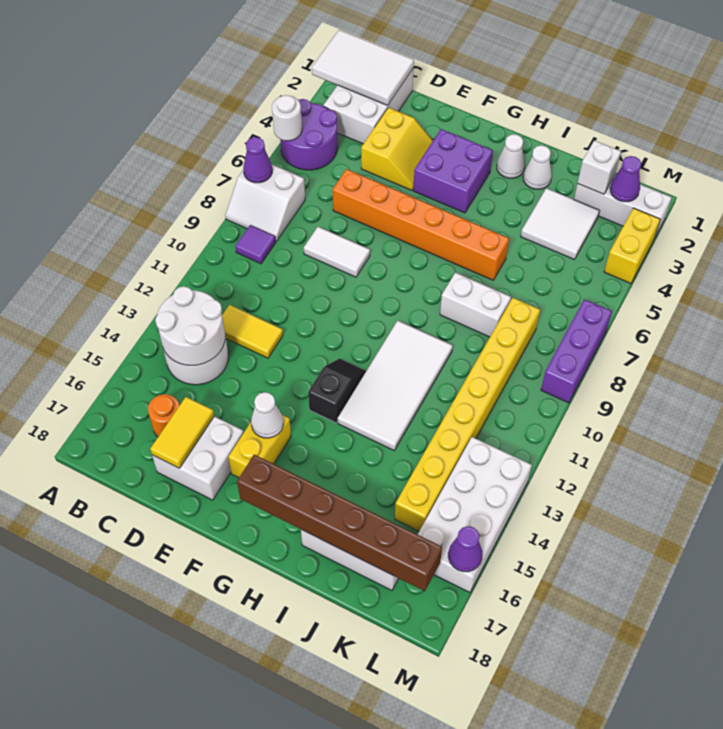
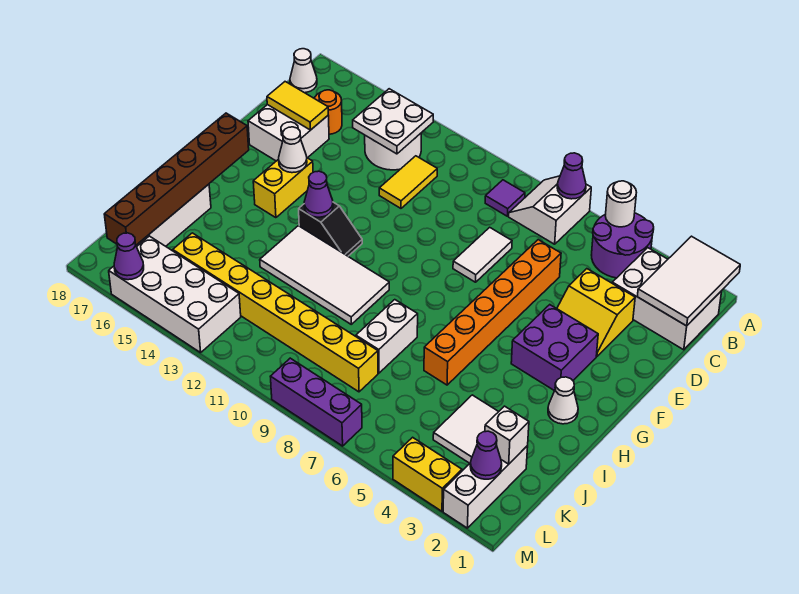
white 2x2 round brick [155,286,225,365] -> white 2x2 plate [353,89,433,154]
yellow 1x2 brick [228,415,291,478] -> yellow 1x2 brick turned to [253,158,313,218]
none -> purple 1x1 cone [304,171,333,217]
white 1x1 cone [523,145,552,189] -> white 1x1 cone moved to [290,49,317,93]

